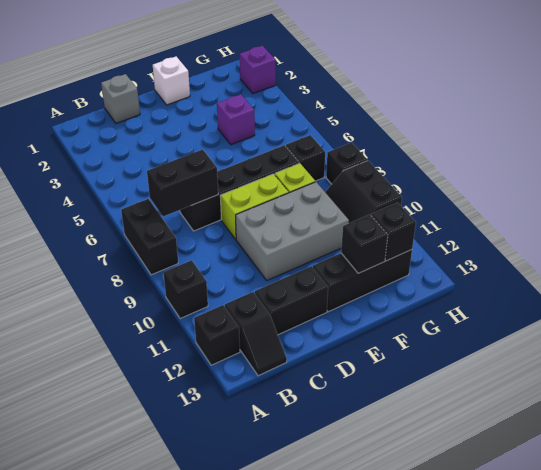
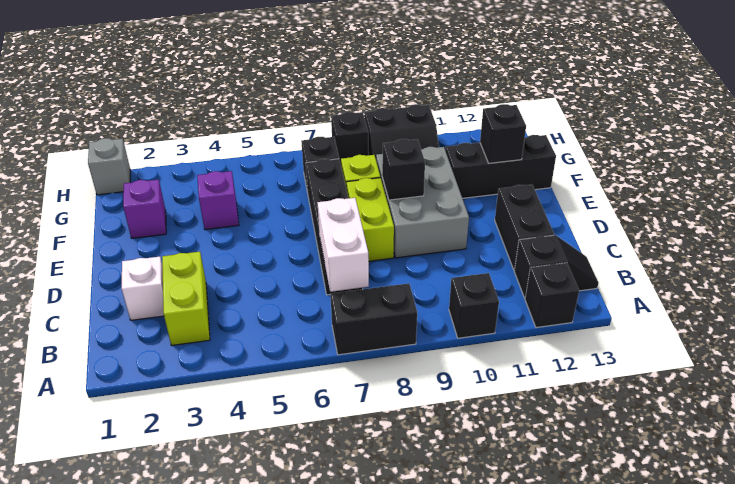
none -> lime 1x2 brick [162,252,210,346]
black 1x2 brick [147,149,218,216] -> white 1x2 brick [317,198,369,292]
grey 1x1 brick [101,74,140,123] -> grey 1x1 brick moved to [88,138,130,195]
white 1x1 brick [153,56,190,105] -> white 1x1 brick moved to [121,257,164,320]
black 1x3 brick [313,250,412,312] -> black 1x3 brick turned to [445,135,556,198]
black 1x1 brick [371,203,416,261] -> black 1x1 brick moved to [382,139,425,200]
purple 1x1 brick [240,46,276,94] -> purple 1x1 brick moved to [123,179,166,238]

